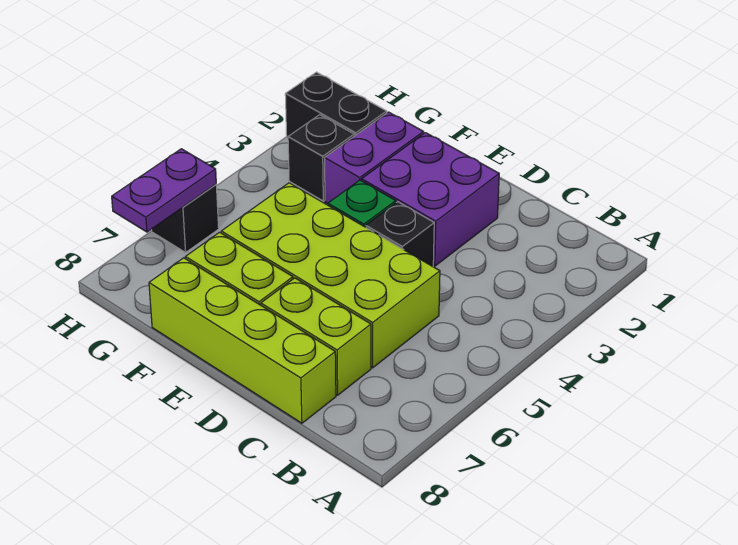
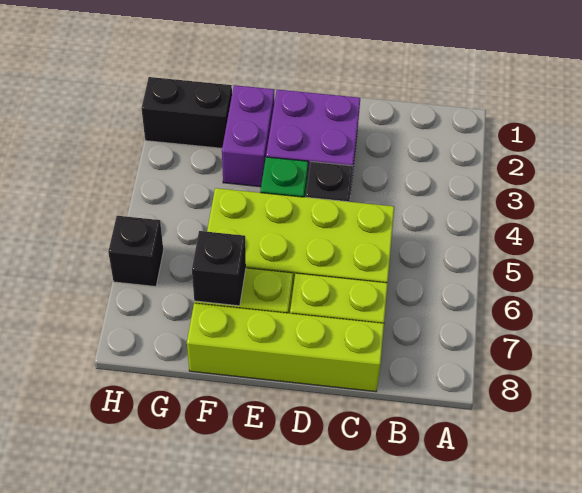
black 1x1 brick [288,115,354,201] -> black 1x1 brick moved to [192,231,246,306]
purple 1x2 plate [112,149,216,232] -> none

